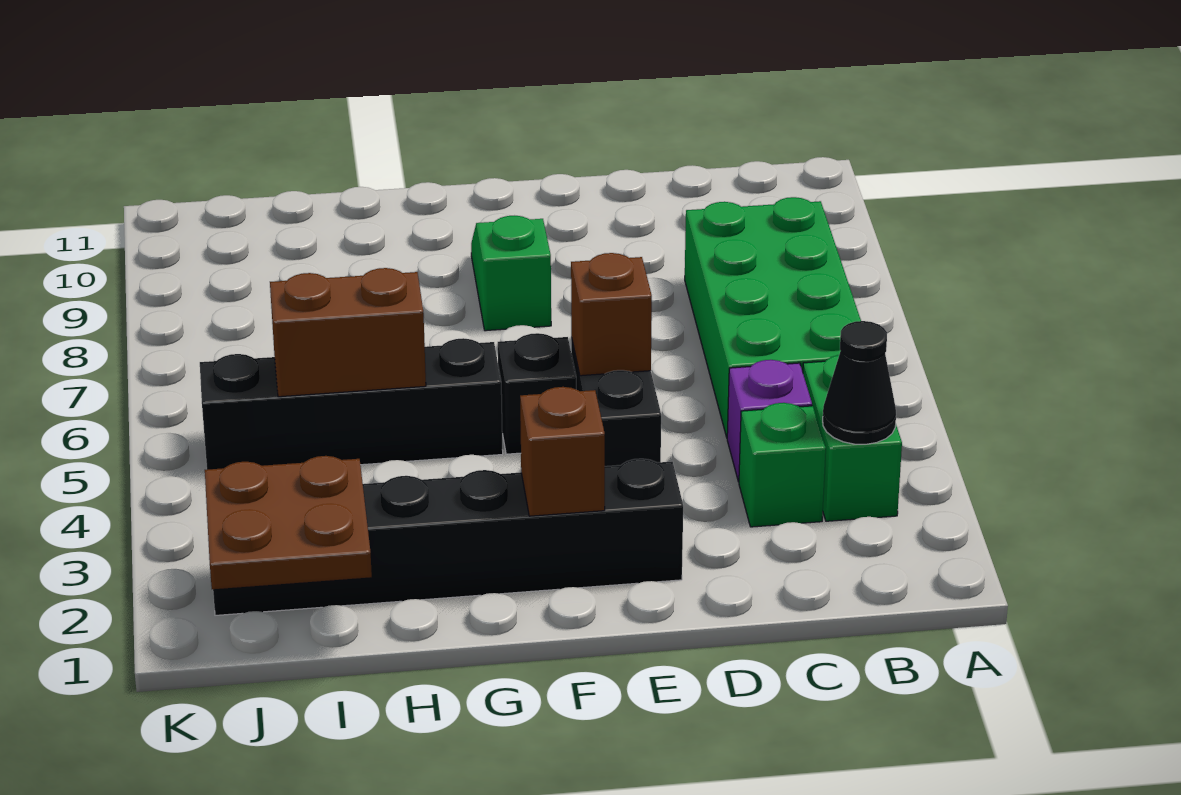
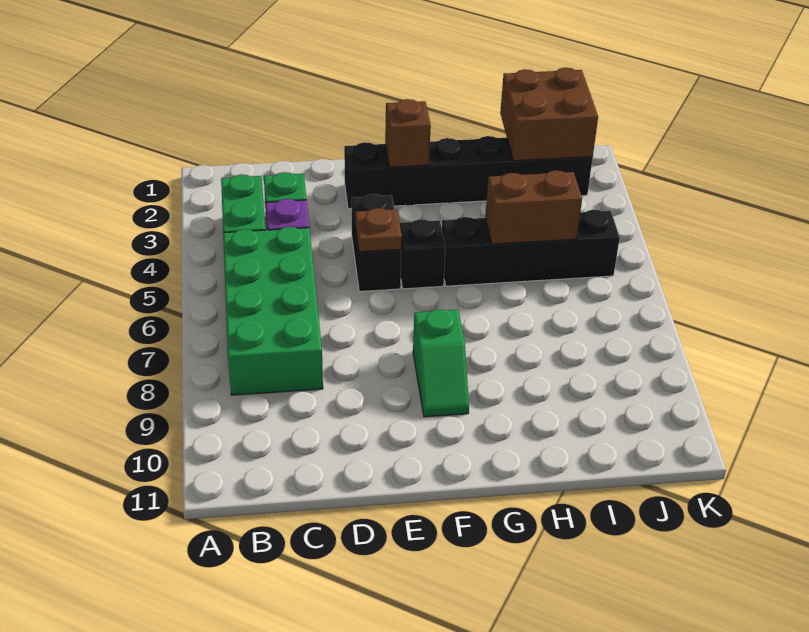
black 1x1 cone [823,321,896,444] -> none
brown 1x1 brick [571,253,652,376] -> brown 1x1 plate [355,208,402,252]
brown 2x2 plate [205,456,372,589] -> brown 2x2 brick [500,68,598,161]

